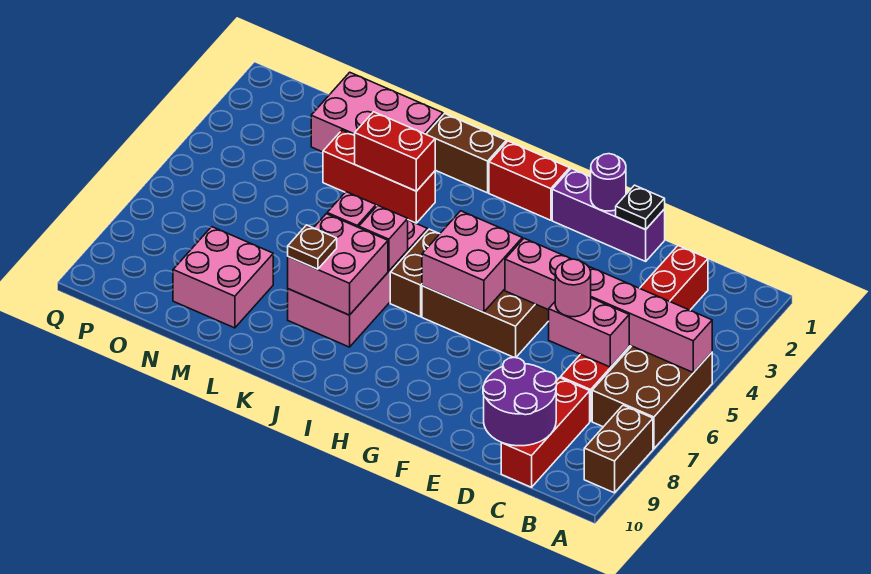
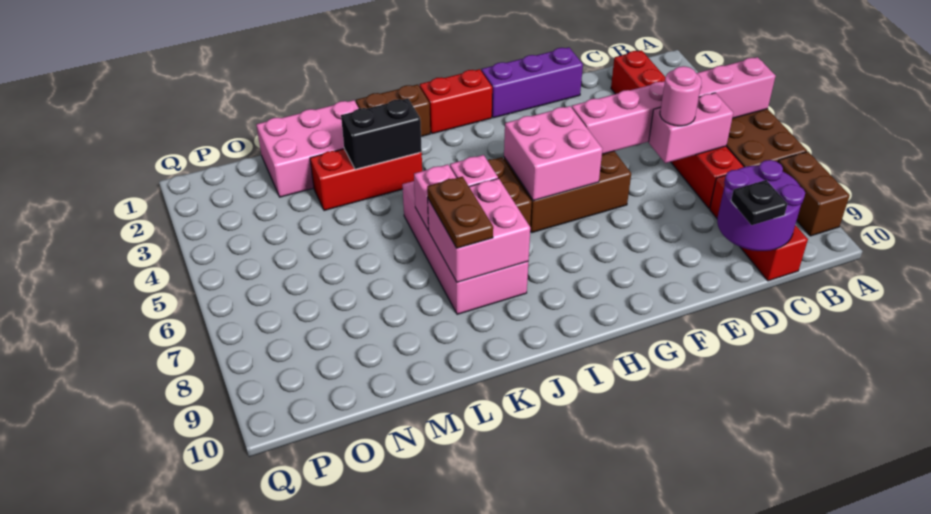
black 1x1 plate [616,185,665,230] -> black 1x1 plate moved to [731,180,787,225]
purple 1x1 round brick [591,154,626,211] -> none
red 1x2 brick [355,112,435,191] -> black 1x2 brick [341,98,422,169]
brown 1x1 plate [288,225,337,269] -> brown 1x2 plate [427,177,493,248]
pink 2x2 brick [173,227,273,328] -> none

